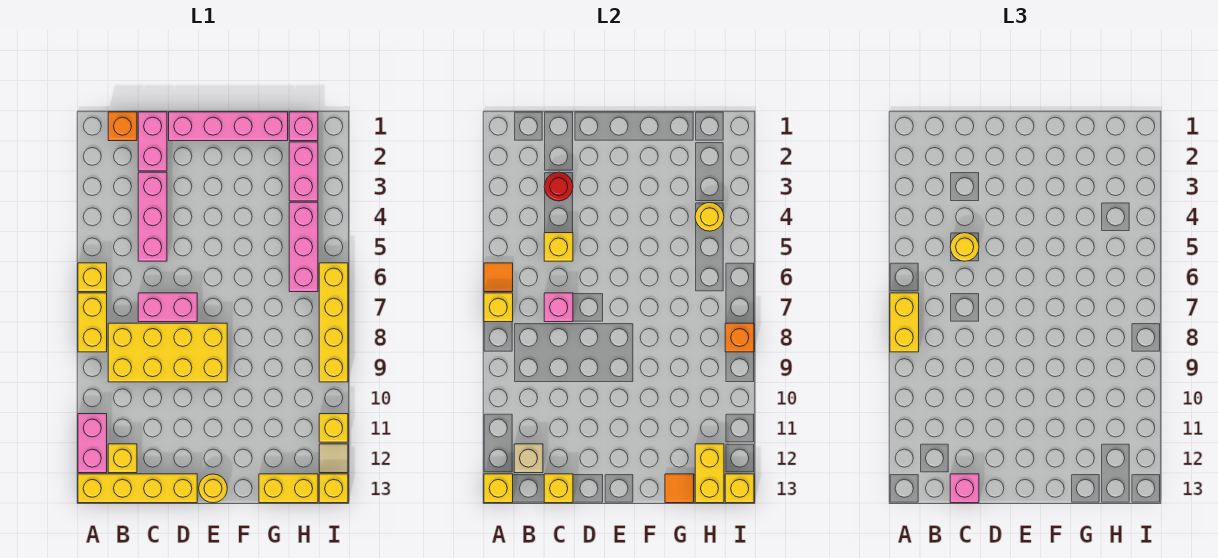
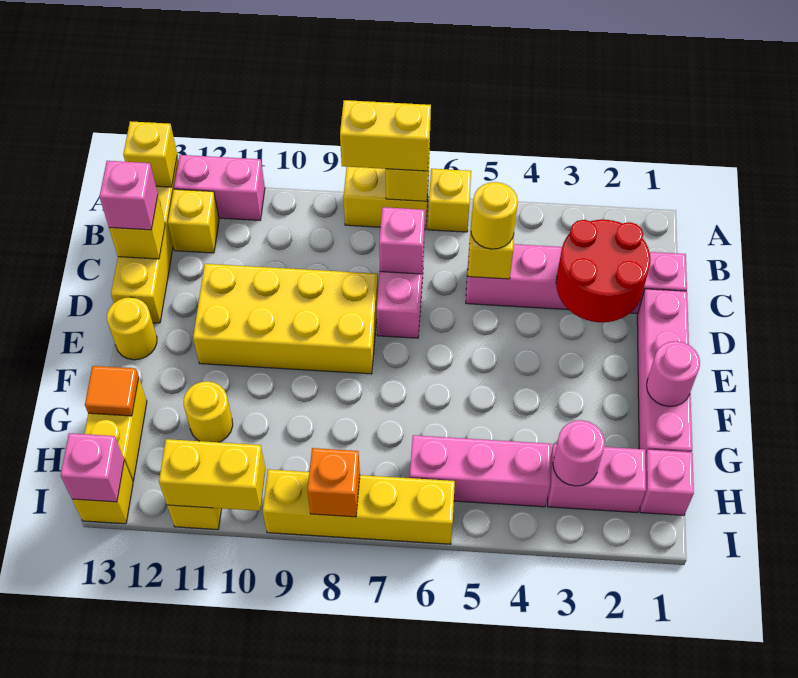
orange 1x1 tile [484,263,513,292] -> none
orange 1x1 brick [108,112,137,141] -> none
yellow 2x4 brick [108,323,227,382] -> yellow 2x4 brick turned to [193,264,378,374]
tan 1x1 brick [514,444,543,473] -> none
red 1x1 round brick [544,172,573,201] -> red 2x2 round brick [556,220,650,322]
none -> pink 1x1 round brick [647,341,700,407]
none -> pink 1x1 round brick [553,420,605,486]
yellow 1x1 round brick [695,203,724,231] -> yellow 1x1 round brick moved to [184,381,233,442]
yellow 1x2 brick [695,444,724,503] -> yellow 1x2 brick moved to [159,439,265,511]
tan 1x1 tile [319,444,348,473] -> none
yellow 1x1 brick [725,474,754,503] -> pink 1x1 brick [61,433,124,502]

